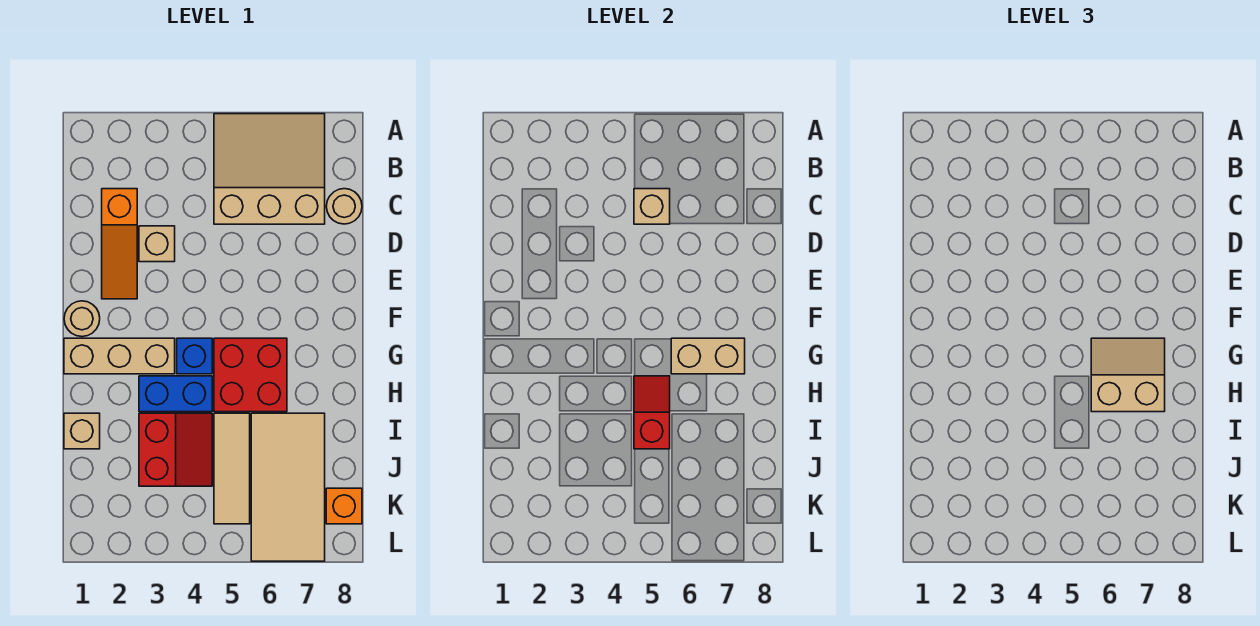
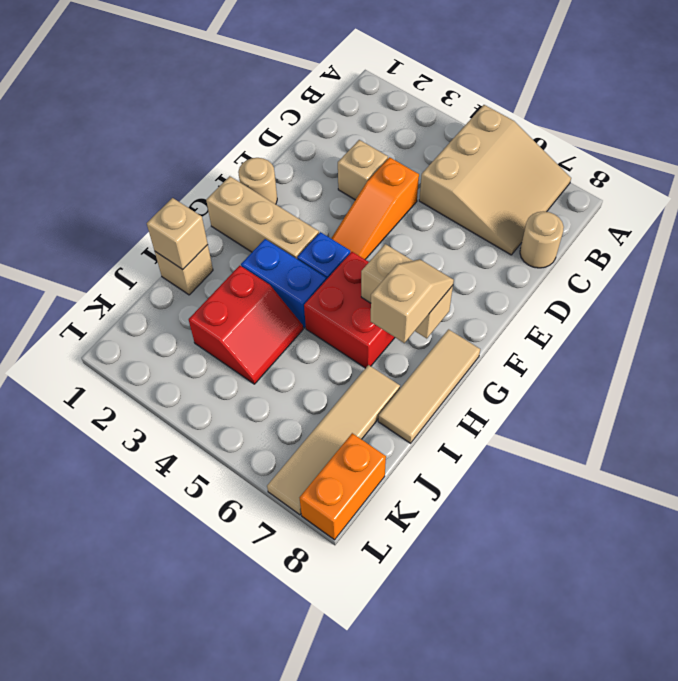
tan 3x3 slope [214,114,325,224] -> tan 3x3 slope turned to [419,105,571,255]
orange 1x3 slope [102,189,137,299] -> orange 1x3 slope moved to [331,157,419,259]
tan 1x1 brick [634,189,670,224] -> tan 1x1 brick moved to [147,198,208,270]
tan 2x2 slope [1091,338,1165,412] -> tan 1x2 slope [371,259,454,343]
red 1x2 slope [634,376,670,449] -> none
tan 1x3 tile [214,413,250,524] -> tan 1x3 tile moved to [378,329,480,443]
tan 2x4 tile [251,413,325,561] -> tan 1x4 tile [267,365,400,515]
orange 1x1 brick [326,488,362,524] -> orange 1x2 brick [300,433,386,540]

